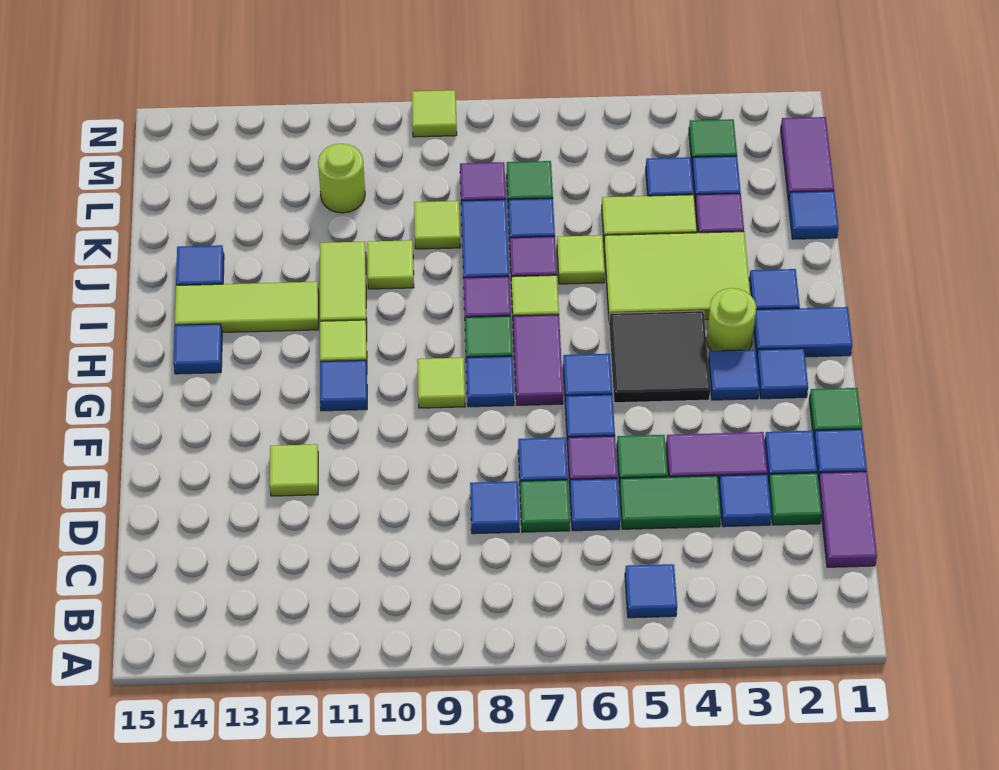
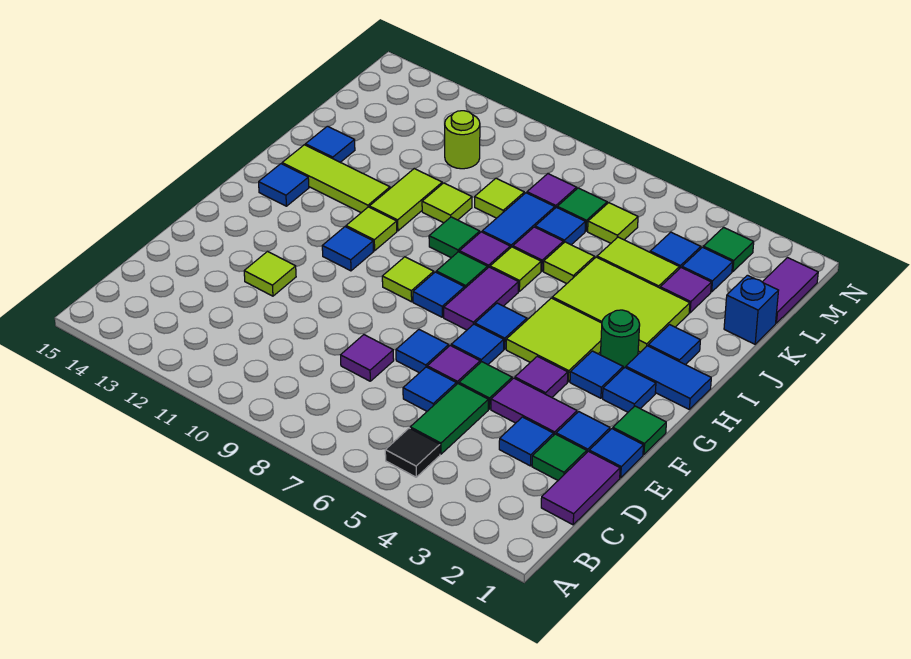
blue 1x1 tile [625,564,677,618] -> black 1x1 tile [385,428,440,477]
green 1x2 tile [619,476,721,529] -> green 1x2 tile turned to [410,384,488,454]
green 1x1 tile [520,480,570,532] -> green 1x1 tile moved to [429,217,480,258]
blue 1x1 tile [470,481,519,534] -> purple 1x1 tile [341,335,394,381]
none -> purple 1x1 tile [515,356,568,397]
black 2x2 tile [609,311,710,403] -> lime 2x2 tile [506,298,602,382]
lime 1x1 round brick [707,288,756,351] -> green 1x1 round brick [601,310,640,369]
blue 1x1 tile [788,191,839,239] -> blue 1x1 brick [724,275,779,344]
lime 1x1 tile [412,90,457,137] -> lime 1x1 tile moved to [588,203,638,243]

